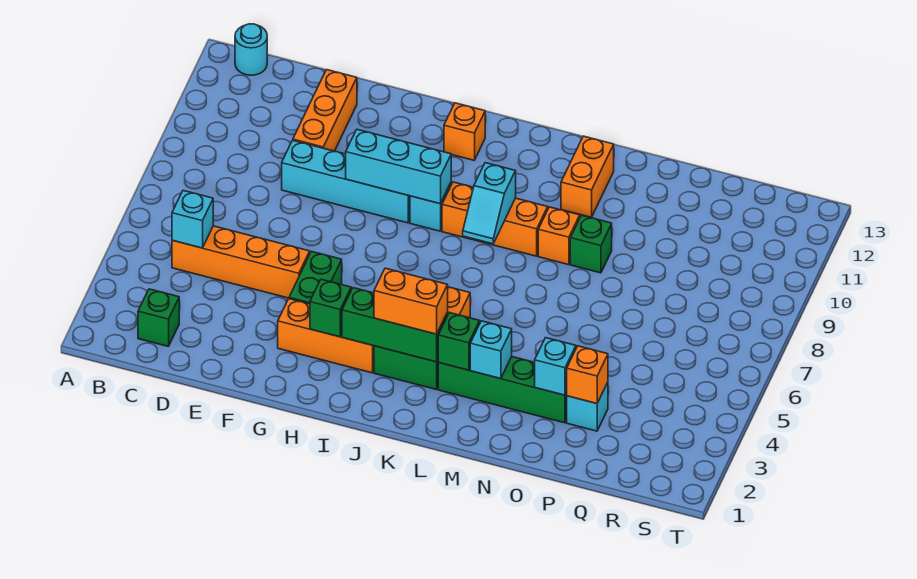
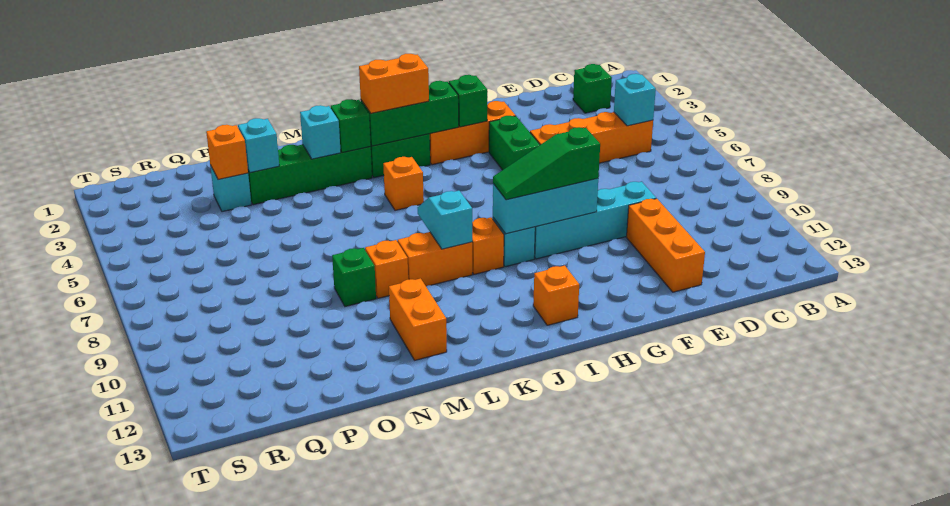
cyan 1x1 round brick [235,24,267,75] -> none
none -> green 1x3 slope [493,127,600,200]

